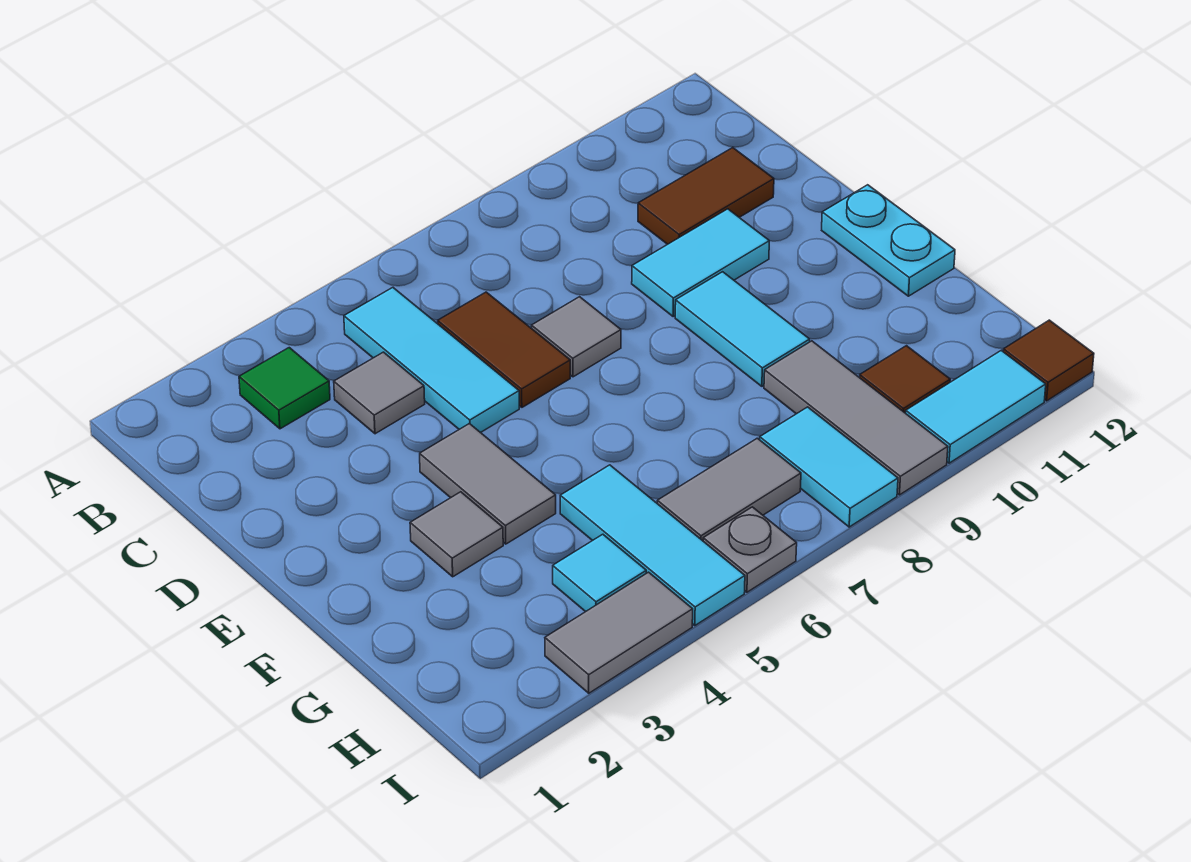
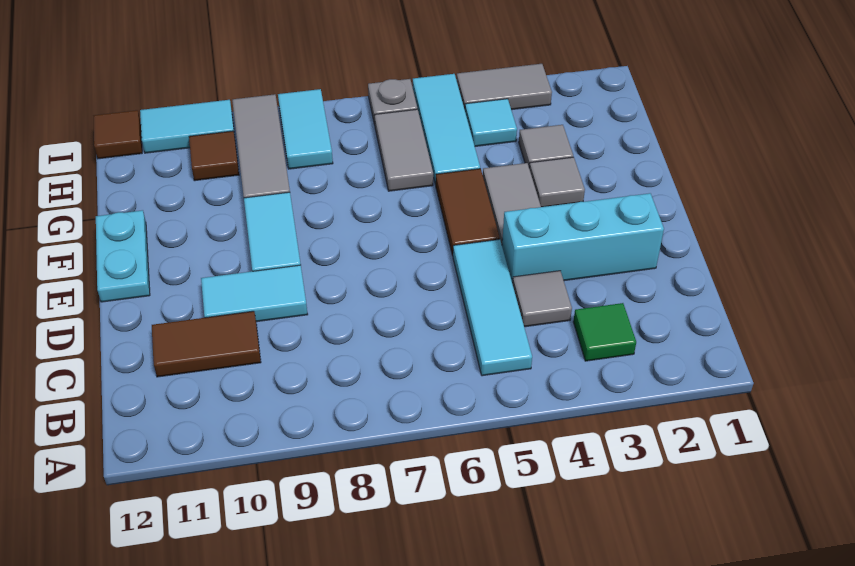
brown 1x2 tile [438,292,570,407] -> brown 1x2 tile moved to [436,169,500,256]
none -> cyan 1x3 brick [502,193,664,283]
grey 1x1 tile [531,297,621,377] -> grey 1x1 tile moved to [519,125,573,166]
grey 1x2 tile [657,438,801,541] -> grey 1x2 tile turned to [374,109,433,191]

